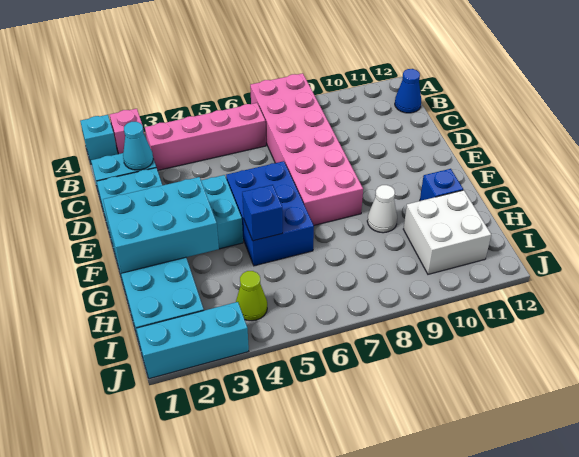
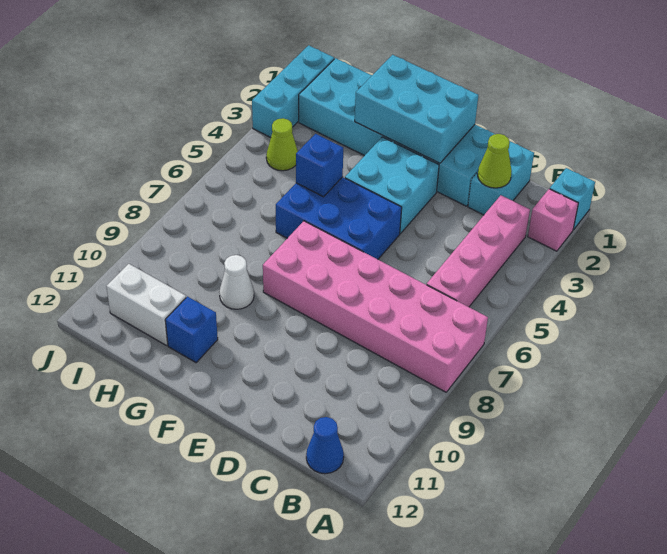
cyan 1x1 cone [123,122,153,170] -> lime 1x1 cone [478,134,512,188]
cyan 2x3 brick [103,177,219,273] -> cyan 2x3 brick turned to [355,55,478,163]
white 2x2 brick [403,190,491,274] -> white 1x2 brick [106,264,186,346]

